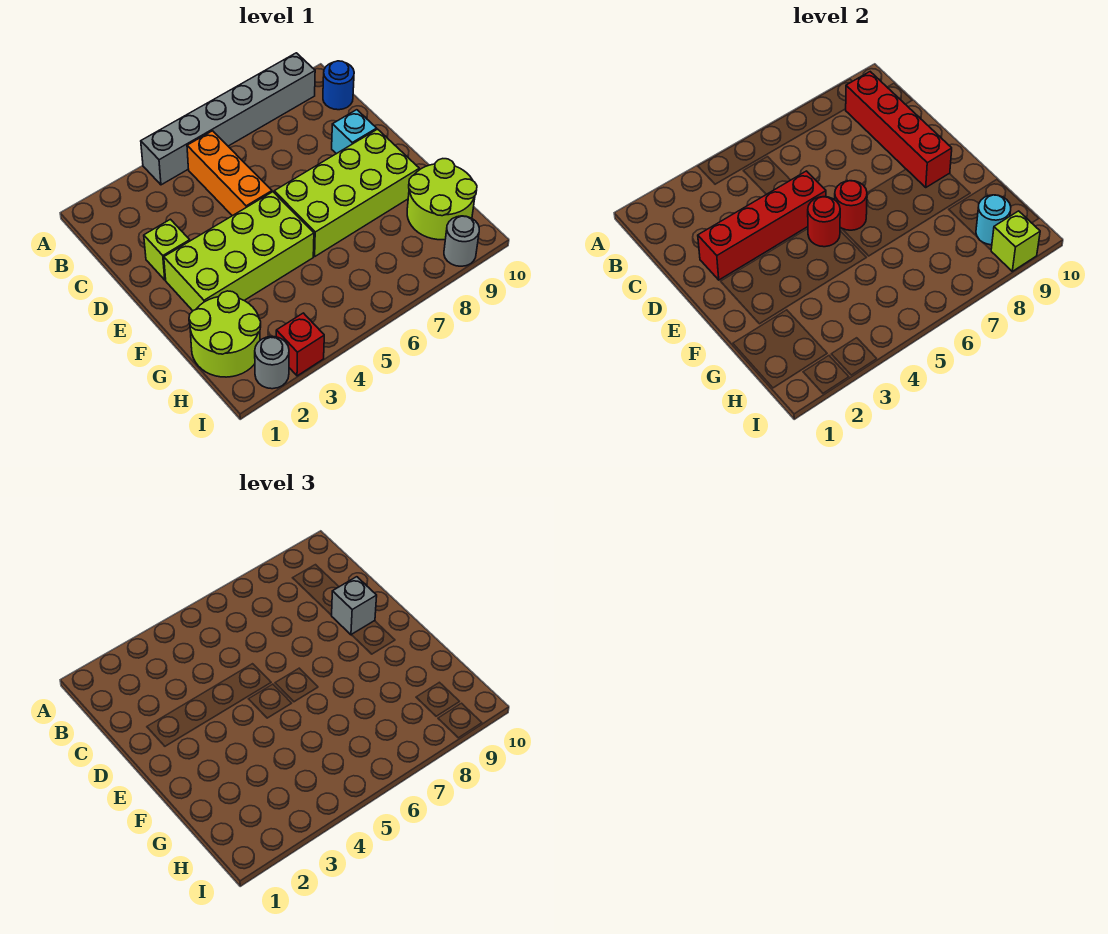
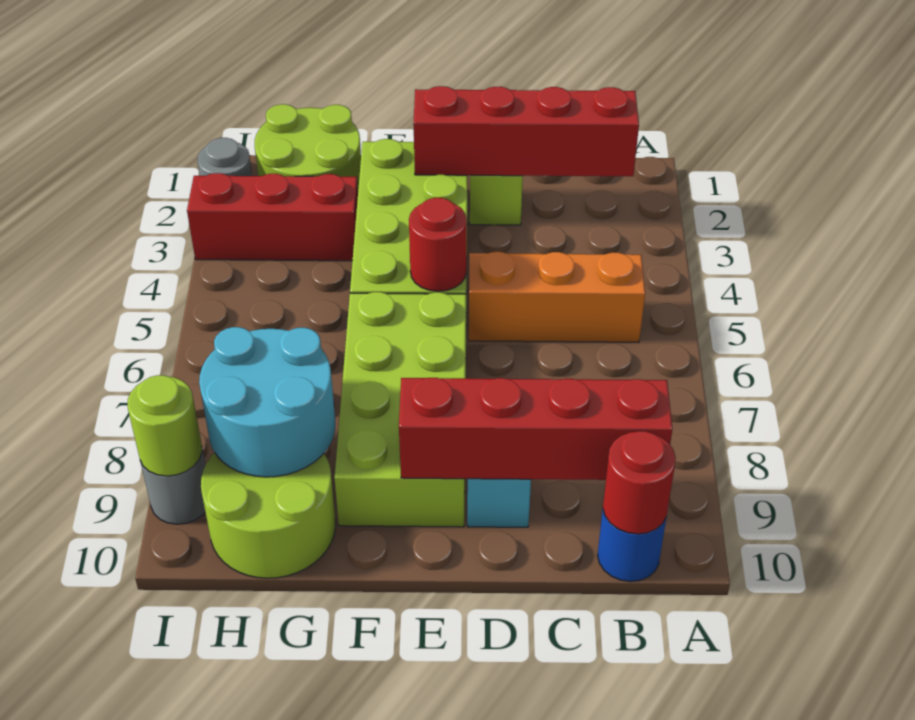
grey 1x6 brick [141,53,315,185] -> none
red 1x4 brick [698,171,826,280] -> red 1x4 brick turned to [414,86,639,176]
grey 1x1 brick [331,577,377,635] -> none
red 1x1 round brick [835,181,867,230] -> red 1x1 round brick moved to [603,431,676,534]
cyan 1x1 round brick [976,195,1011,245] -> cyan 2x2 round brick [199,327,335,477]
red 1x1 brick [276,313,324,376] -> red 1x3 brick [187,173,358,261]
lime 1x1 brick [991,211,1040,271] -> lime 1x1 round brick [128,375,202,476]

